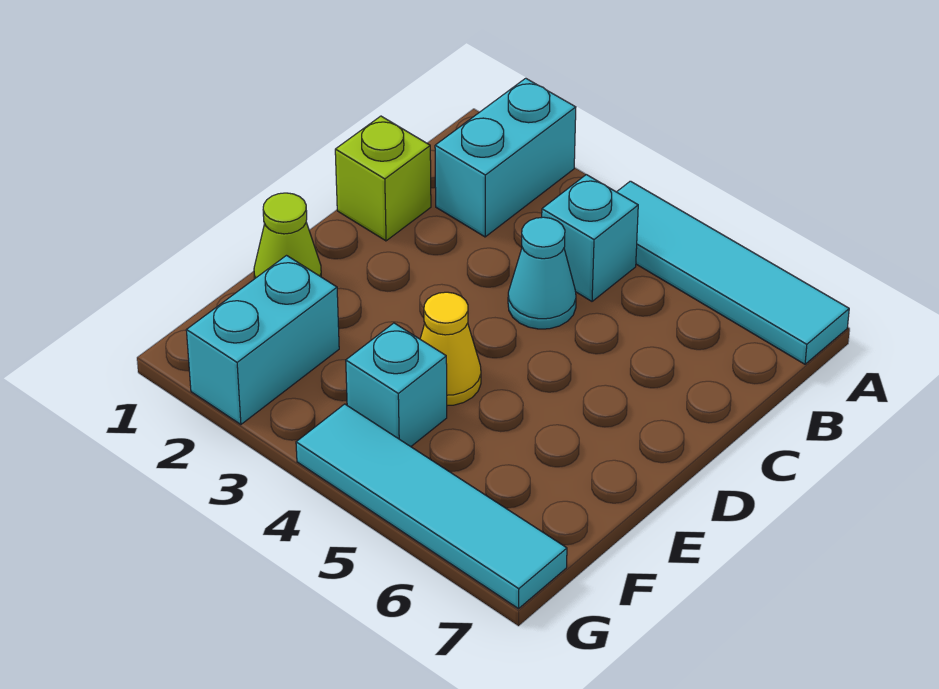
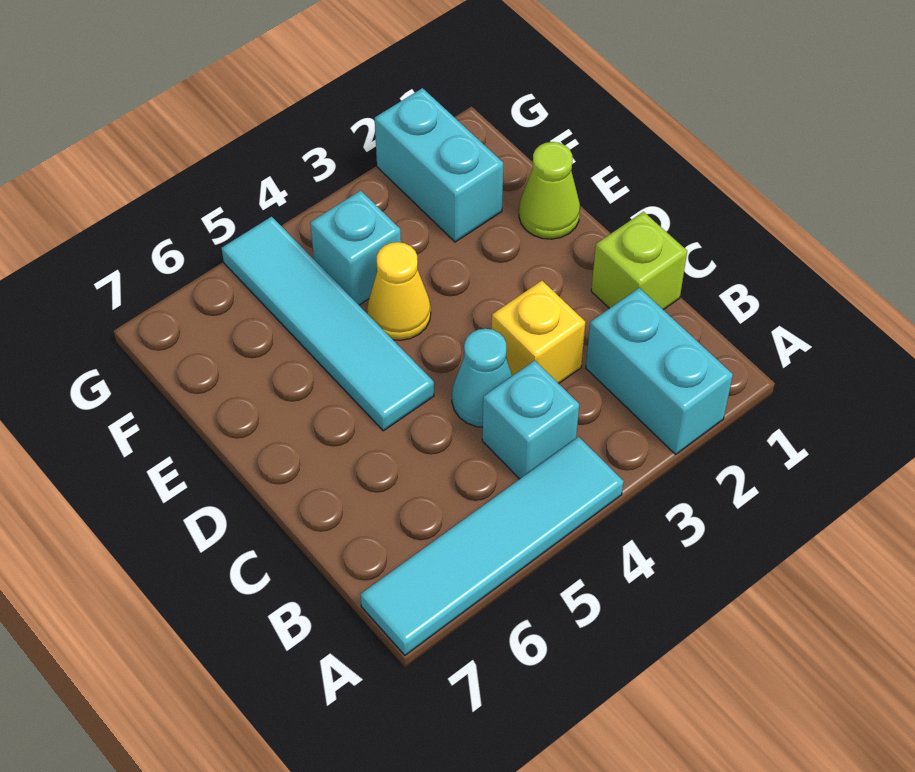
none -> yellow 1x1 brick [492,281,585,384]
cyan 1x4 tile [296,404,567,609] -> cyan 1x4 tile turned to [222,217,434,431]

